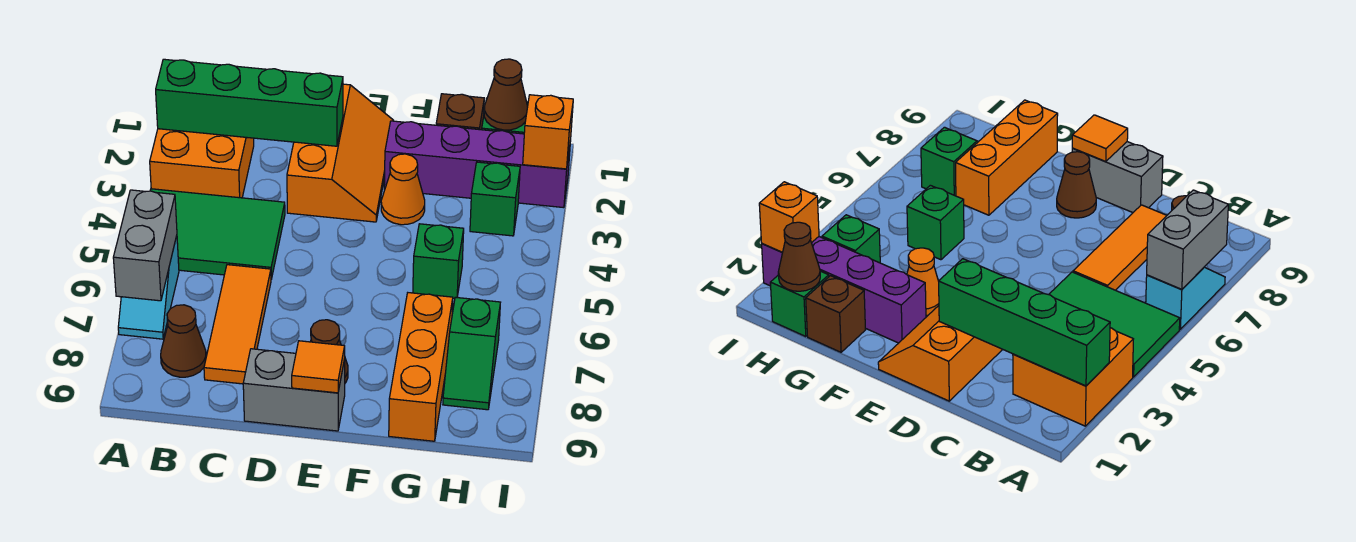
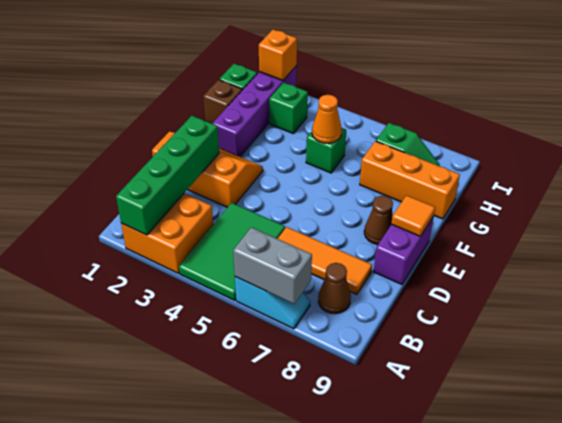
grey 1x2 brick [243,349,345,431] -> purple 1x2 brick [374,216,434,284]
orange 1x1 cone [381,154,425,225] -> orange 1x1 cone moved to [312,95,341,143]
brown 1x1 cone [484,59,528,130] -> none

